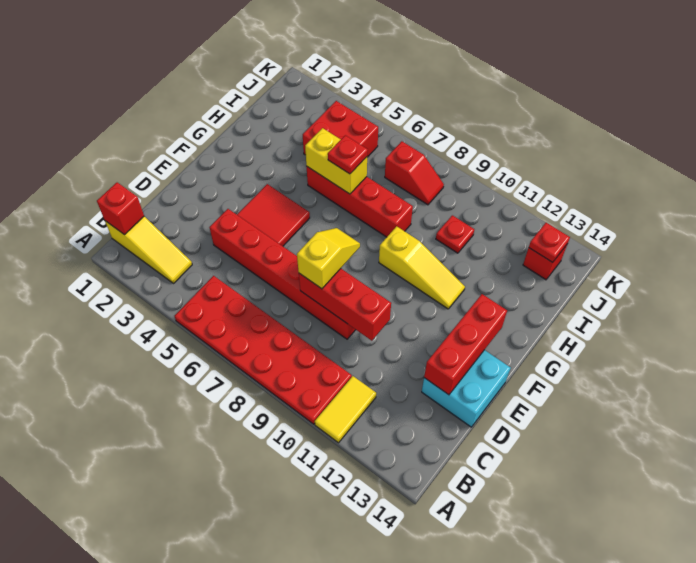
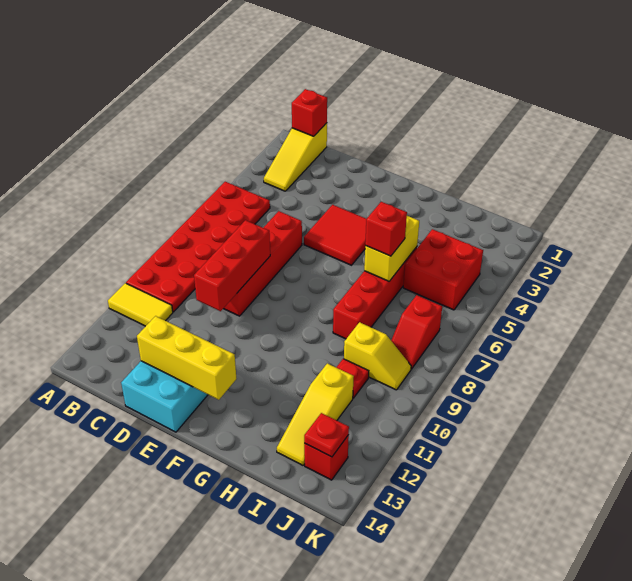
red 1x6 brick [210,209,356,339] -> red 1x4 brick [223,211,302,316]
yellow 1x2 slope [297,228,360,289] -> yellow 1x2 slope moved to [344,322,411,390]
red 1x3 brick [424,294,507,395] -> yellow 1x3 brick [137,316,236,400]
yellow 1x3 slope [379,226,465,309] -> yellow 1x3 slope moved to [277,363,354,465]
red 1x1 plate [328,135,368,174] -> red 1x1 brick [365,202,407,256]

